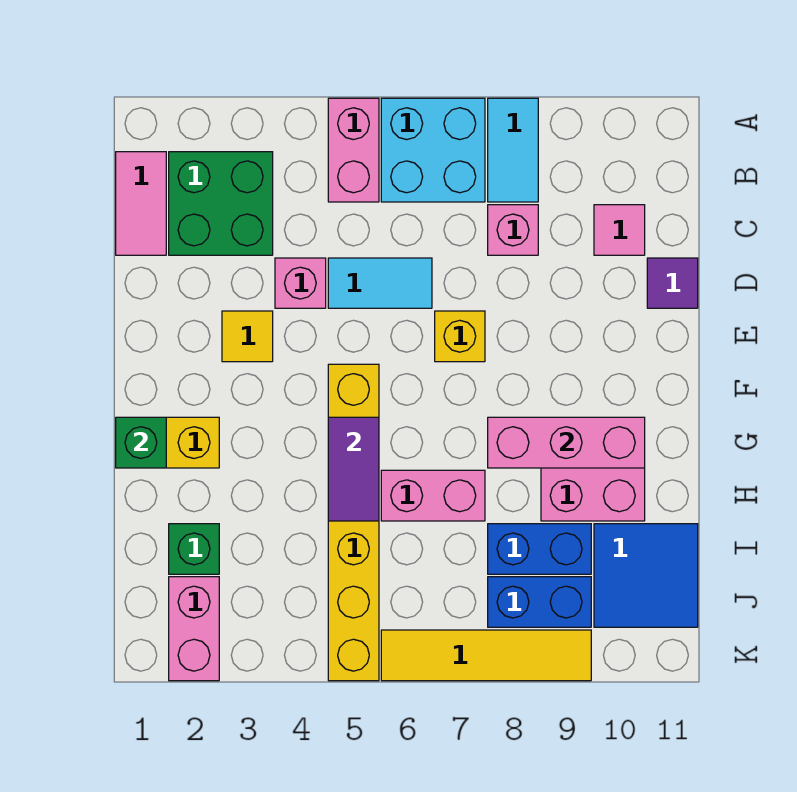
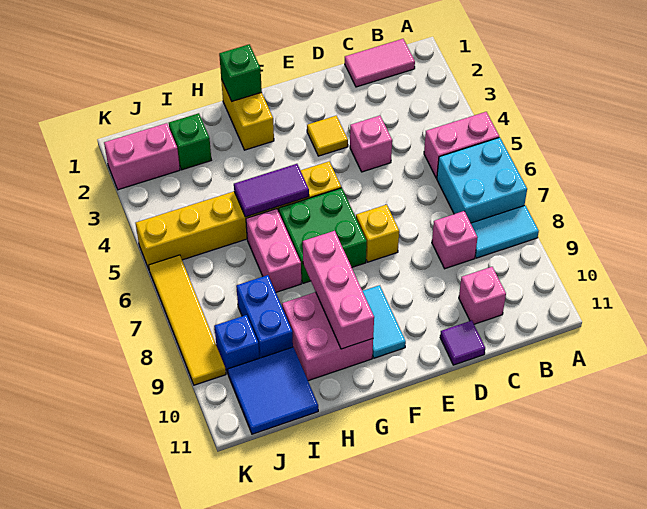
green 2x2 brick [169,152,273,255] -> green 2x2 brick moved to [279,188,367,283]
pink 1x1 tile [594,205,645,255] -> pink 1x1 brick [459,267,506,324]
cyan 1x2 tile [328,258,432,308] -> cyan 1x2 tile moved to [363,285,406,358]
blue 1x2 brick [488,577,591,627] -> blue 1x1 brick [214,315,259,373]

